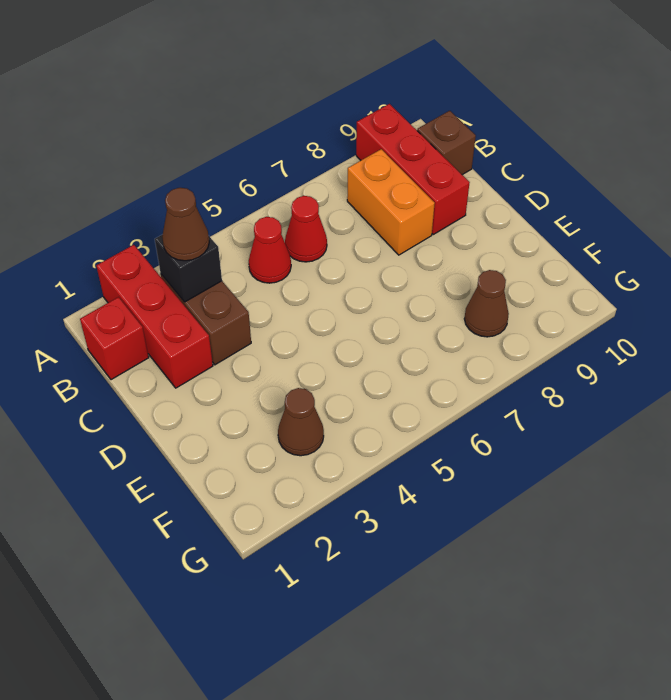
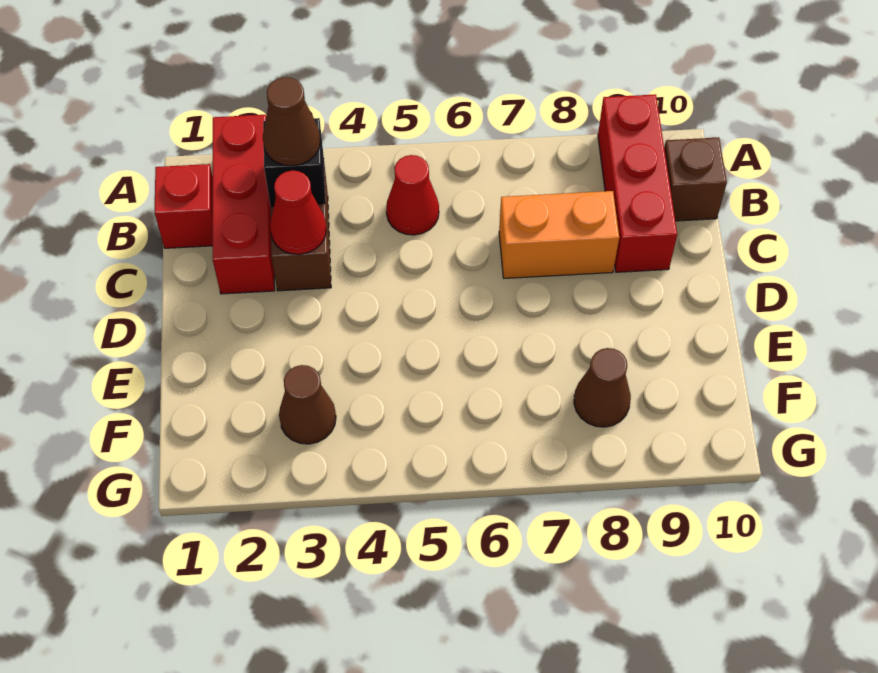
red 1x1 cone [285,196,327,262] -> red 1x1 cone moved to [270,170,326,254]
orange 1x2 brick [347,149,435,255] -> orange 1x2 brick turned to [499,191,619,278]

